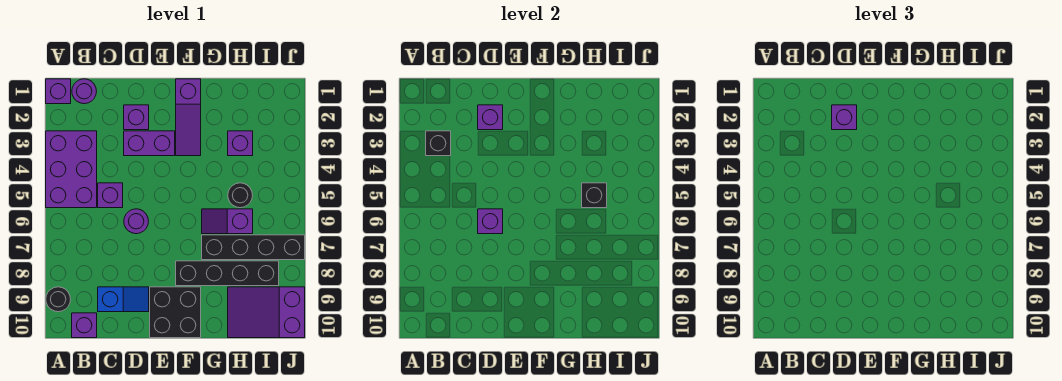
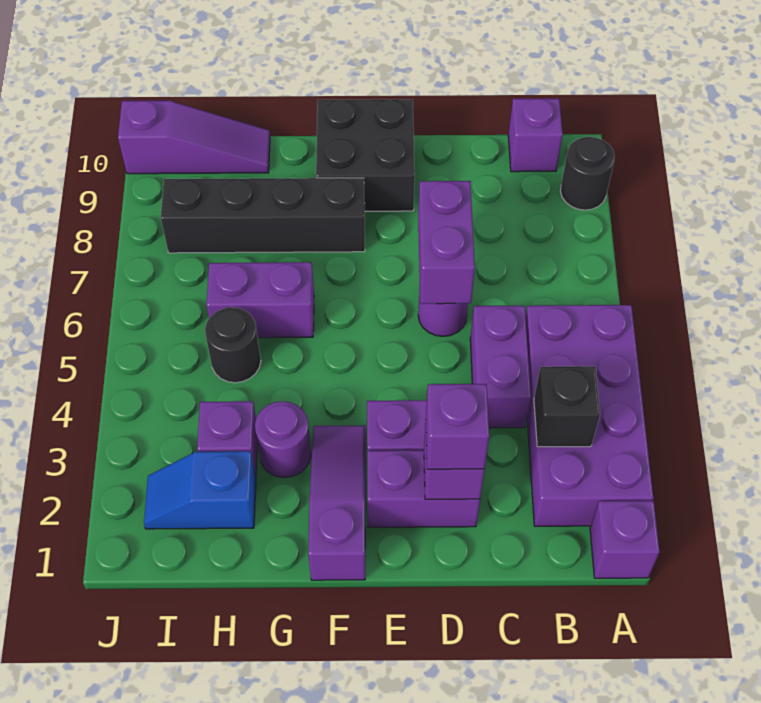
purple 2x3 brick [46,131,97,208] -> purple 2x4 brick [525,305,653,526]
purple 1x1 round brick [72,79,97,104] -> purple 1x1 round brick moved to [255,401,311,478]
purple 1x1 brick [98,183,123,208] -> purple 1x2 brick [470,306,531,428]
blue 1x2 slope [98,287,149,312] -> blue 1x2 slope moved to [144,451,256,529]
purple 1x1 brick [124,105,149,130] -> purple 1x2 brick [367,450,480,527]
purple 1x1 brick [478,209,503,234] -> purple 1x2 brick [418,181,475,304]
purple 1x2 slope [202,209,253,234] -> purple 1x2 brick [206,262,314,338]
black 1x4 brick [202,235,305,260] -> none
black 1x1 brick [582,183,607,208] -> none
purple 2x3 slope [228,287,305,338] -> purple 1x3 slope [118,101,270,174]

